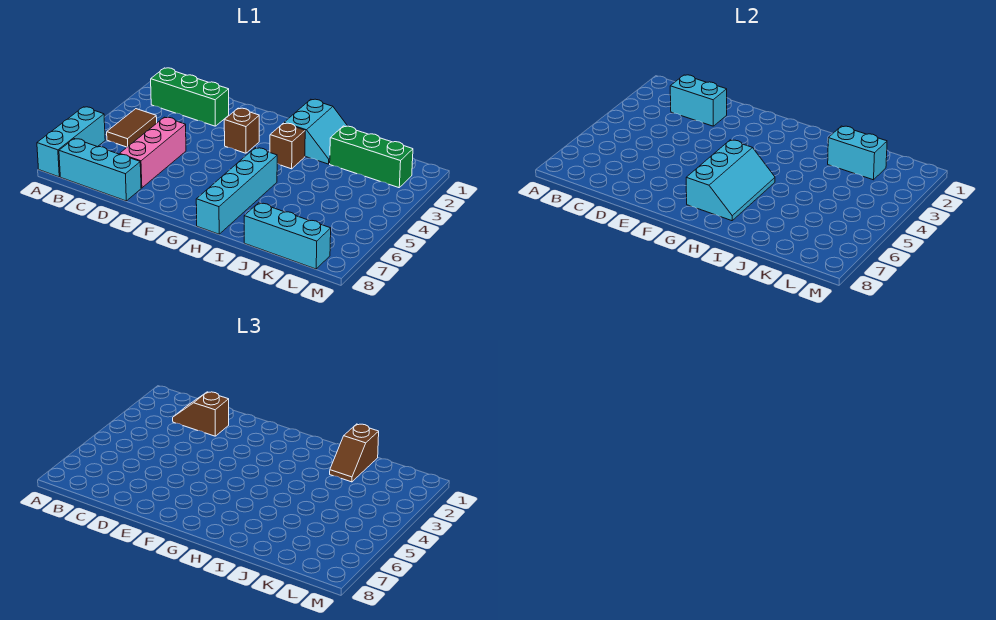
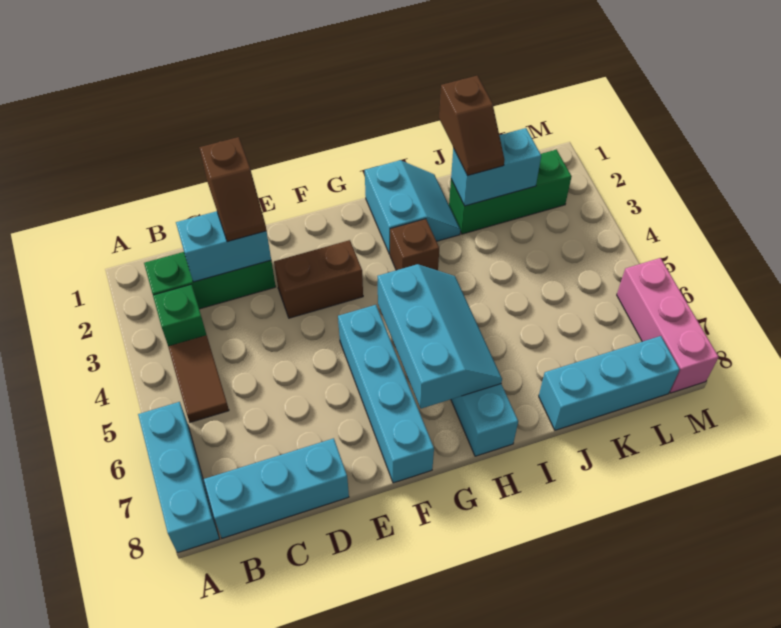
none -> green 1x1 brick [153,285,206,346]
brown 1x2 slope [173,392,229,436] -> brown 1x2 slope turned to [199,137,266,242]
pink 1x3 brick [120,117,186,188] -> pink 1x3 brick moved to [617,258,718,393]
brown 1x1 brick [224,108,259,153] -> brown 1x2 brick [274,240,363,318]
none -> cyan 1x4 brick [338,305,434,483]

